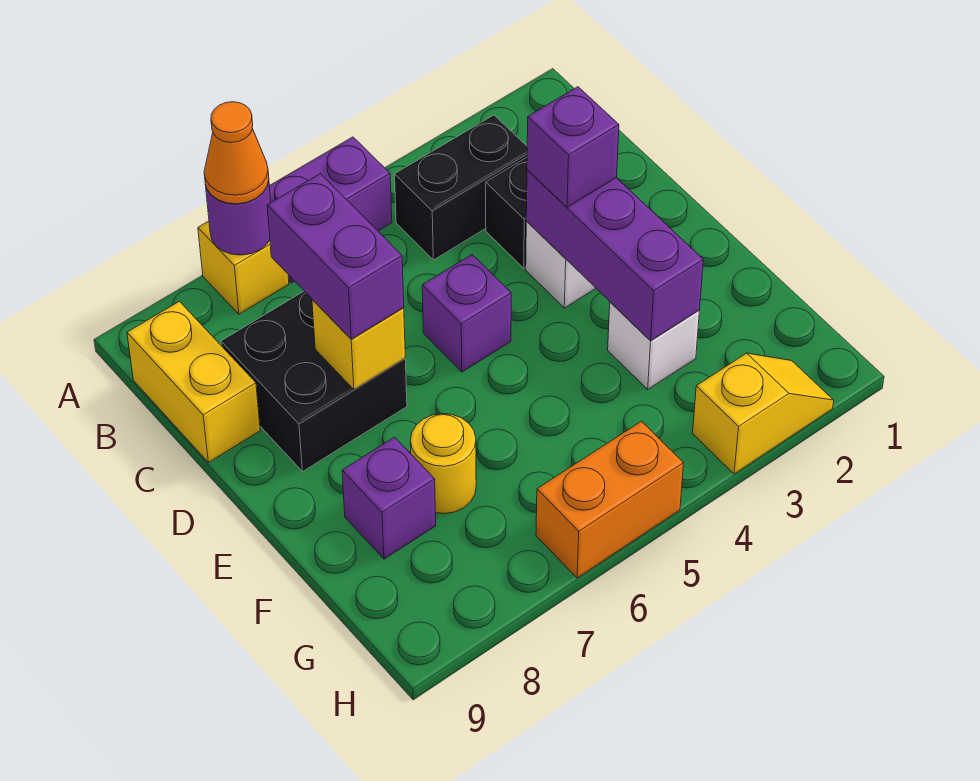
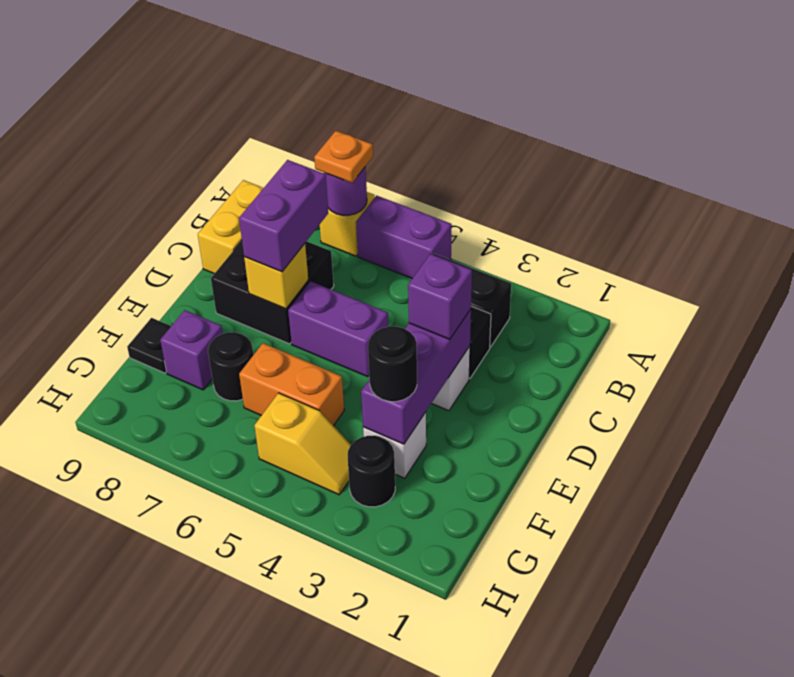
orange 1x1 cone [204,102,269,204] -> orange 1x1 plate [314,131,373,183]
purple 1x1 brick [422,255,511,372] -> purple 1x2 brick [288,281,388,377]
none -> black 1x1 round brick [368,326,417,402]
yellow 1x1 round brick [410,414,476,514] -> black 1x1 round brick [208,332,253,401]
none -> black 1x1 plate [127,318,171,373]
none -> black 1x1 round brick [348,436,395,507]
yellow 1x2 slope [693,353,834,474] -> yellow 1x2 slope moved to [254,393,351,495]
orange 1x2 brick [536,421,684,578] -> orange 1x2 brick moved to [239,343,344,426]

